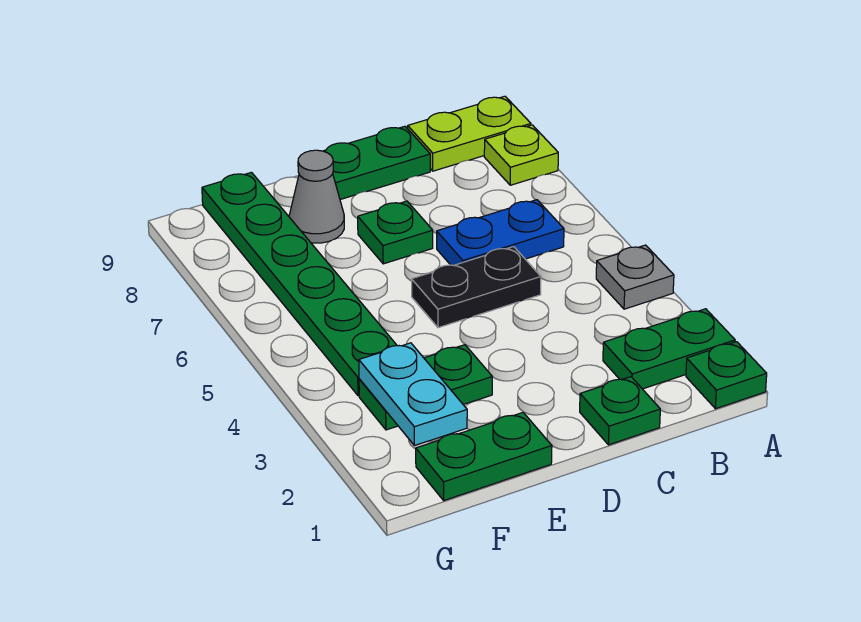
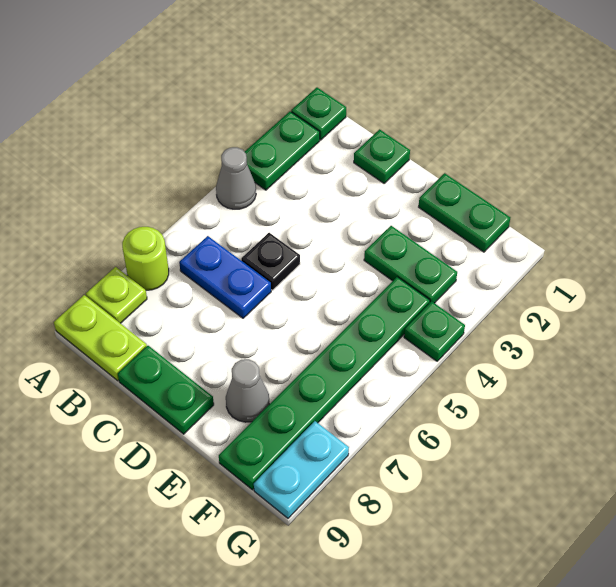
green 1x2 plate [603,309,735,389] -> green 1x2 plate turned to [245,112,320,190]
grey 1x1 plate [596,245,674,309] -> grey 1x1 cone [216,147,256,209]
none -> lime 1x1 round brick [122,227,169,290]
black 1x2 plate [412,247,541,328] -> black 1x1 plate [241,233,300,290]
green 1x1 plate [358,201,433,264] -> green 1x1 plate moved to [404,301,465,361]
cyan 1x2 plate [359,343,467,446] -> cyan 1x2 plate moved to [254,421,349,518]

